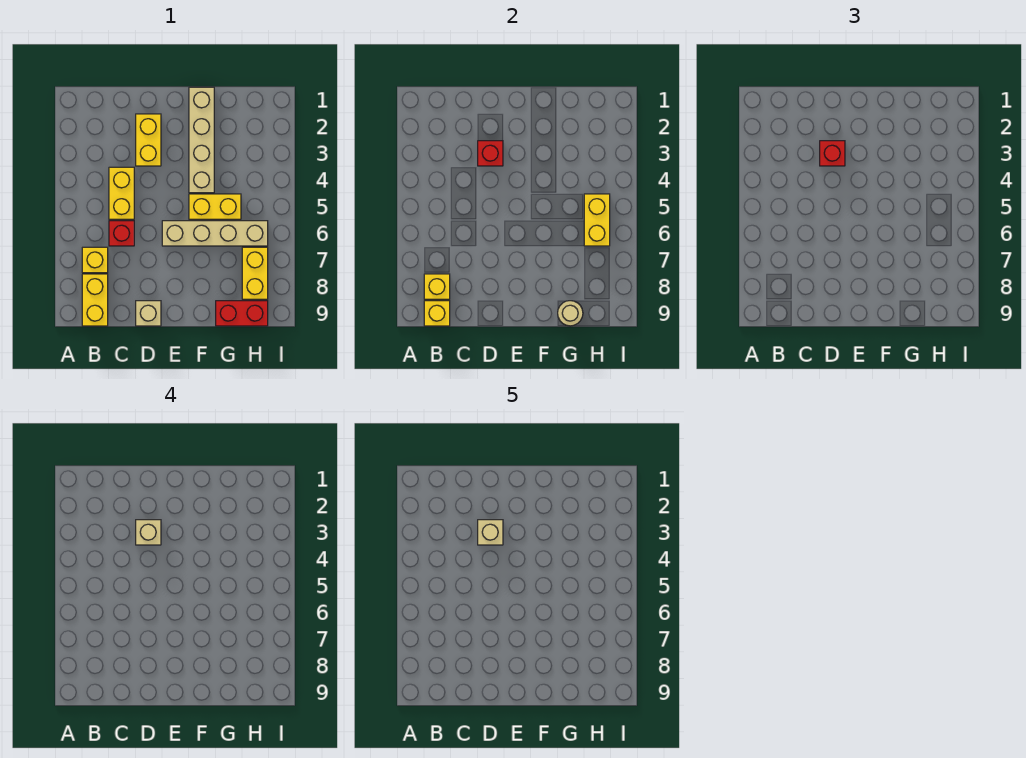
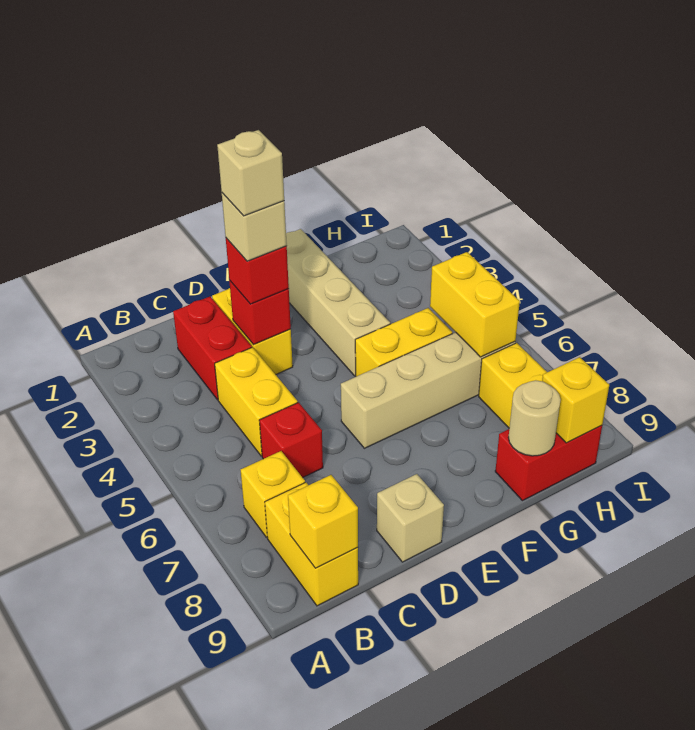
yellow 1x1 brick [424,274,450,299] -> yellow 1x1 brick moved to [542,357,609,443]
none -> red 1x2 brick [173,297,252,400]

